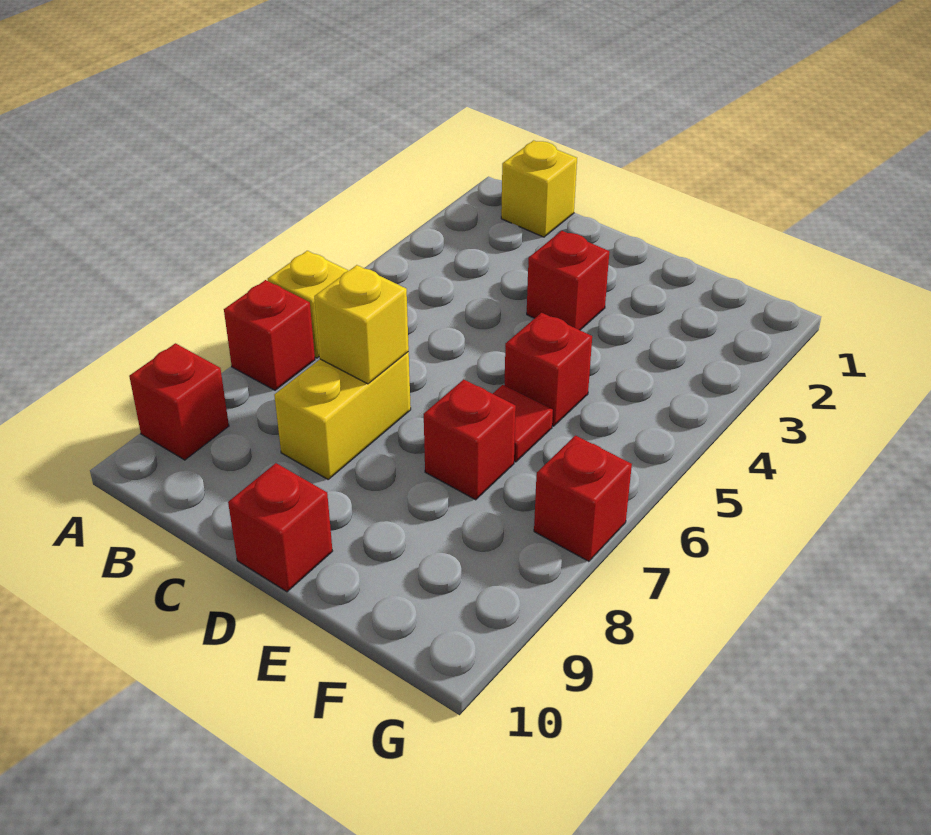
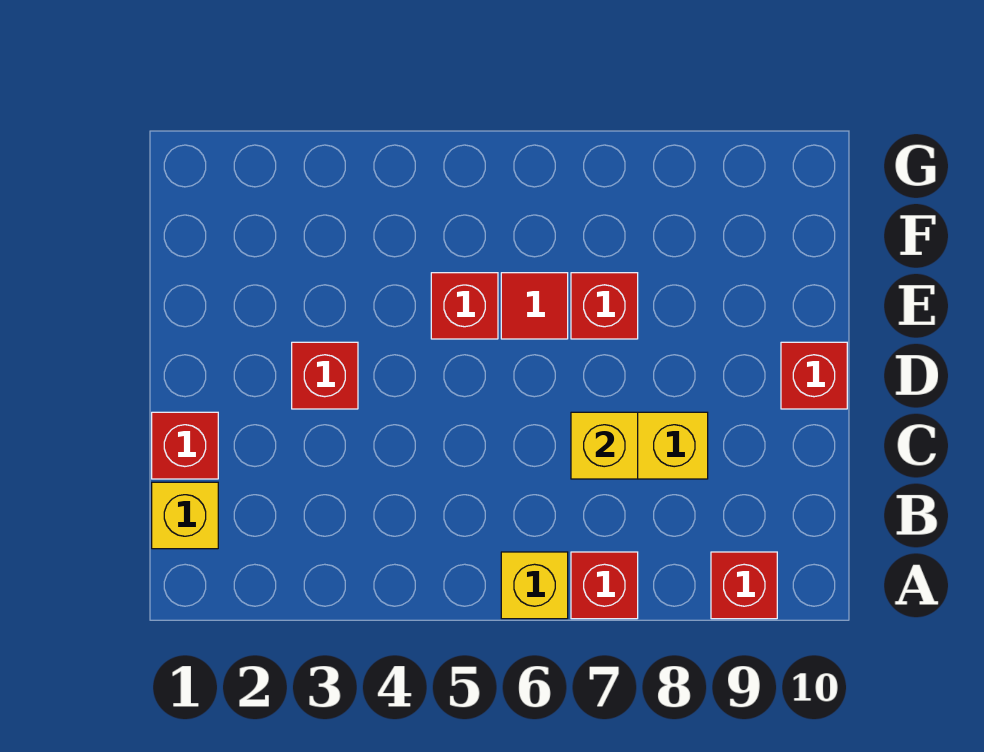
red 1x1 brick [534,436,632,561] -> red 1x1 brick moved to [152,412,218,479]

